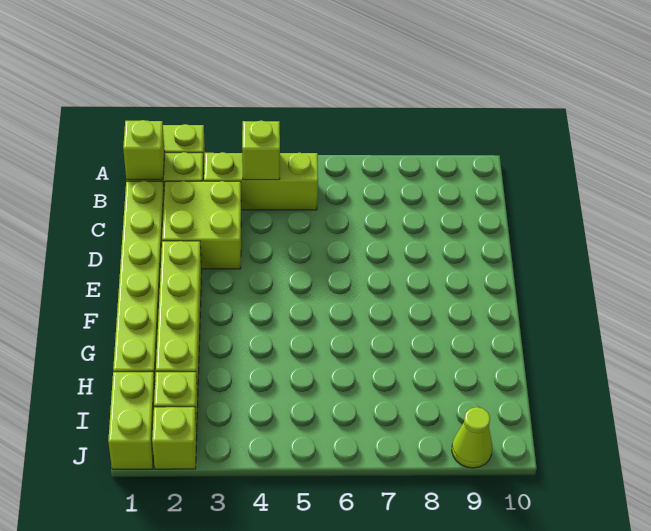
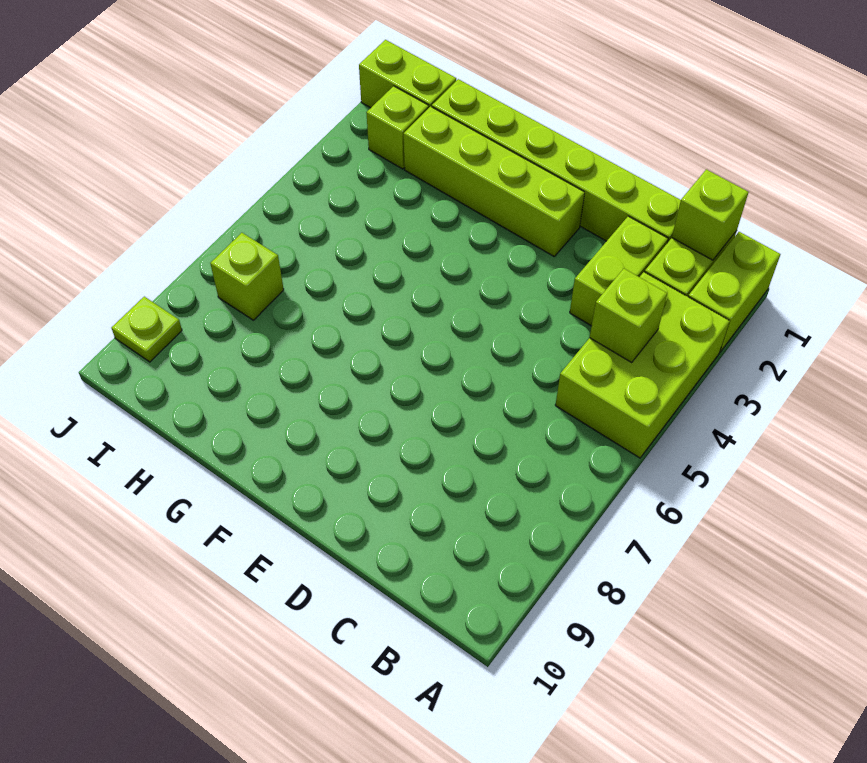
lime 1x3 brick [204,152,318,210] -> lime 2x3 brick [555,272,730,458]
lime 2x2 brick [162,181,241,269] -> lime 1x2 brick [570,216,668,326]
lime 1x1 brick [152,407,197,469] -> lime 1x1 brick moved to [210,233,284,320]
lime 1x1 cone [452,407,492,468] -> lime 1x1 plate [111,297,182,362]

